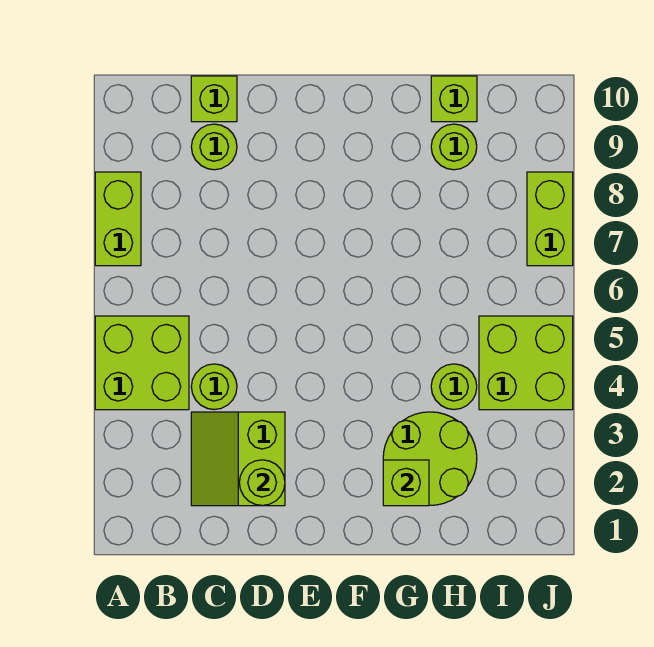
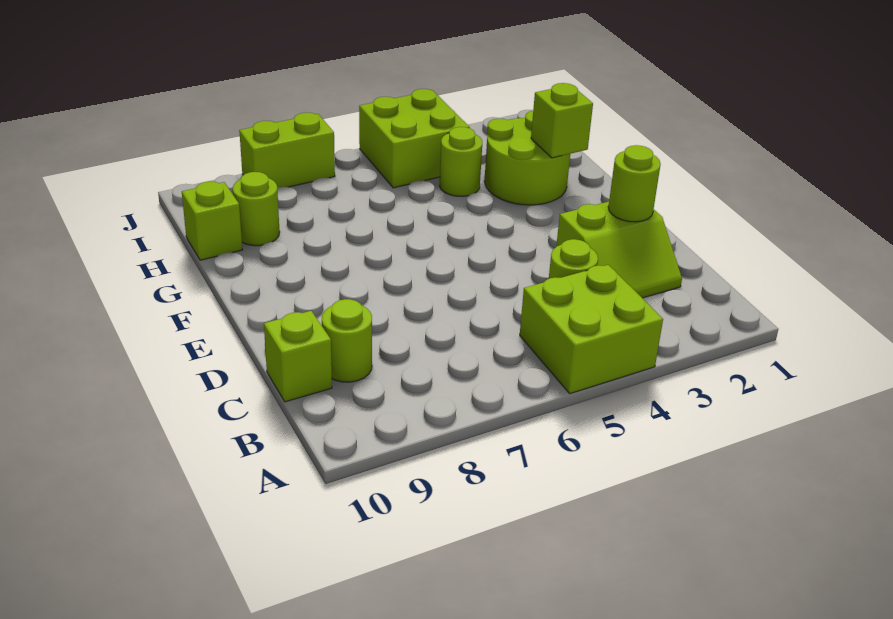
lime 1x2 brick [95,172,141,266] -> none

